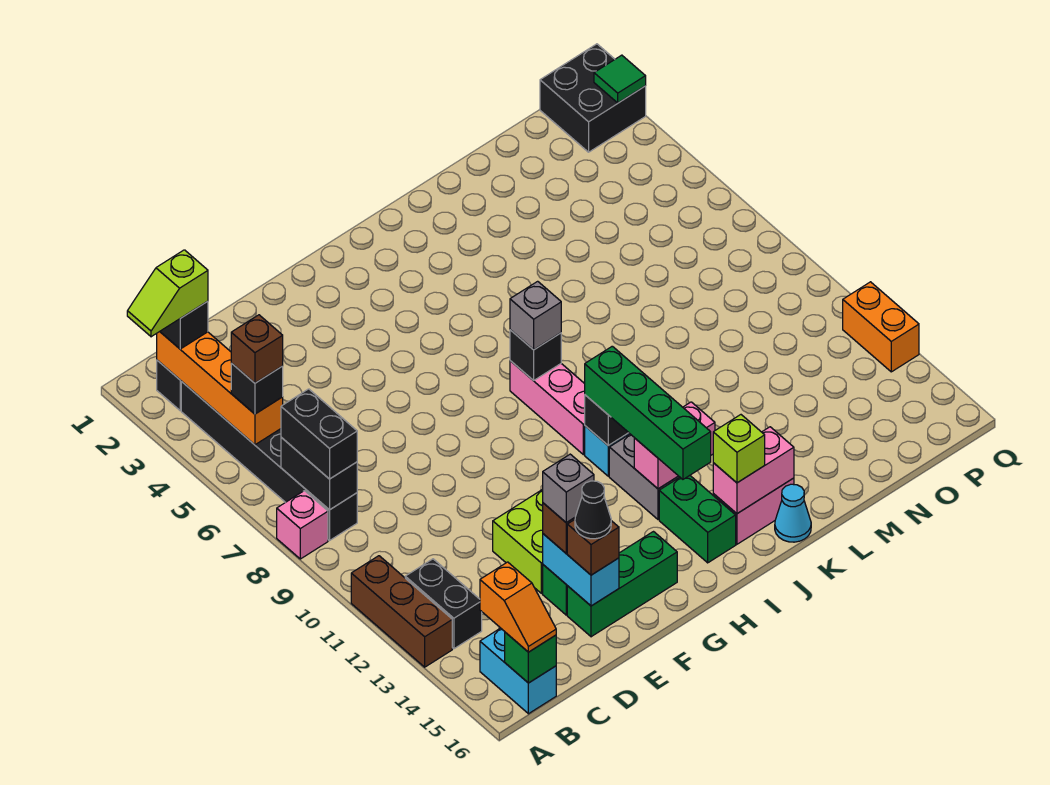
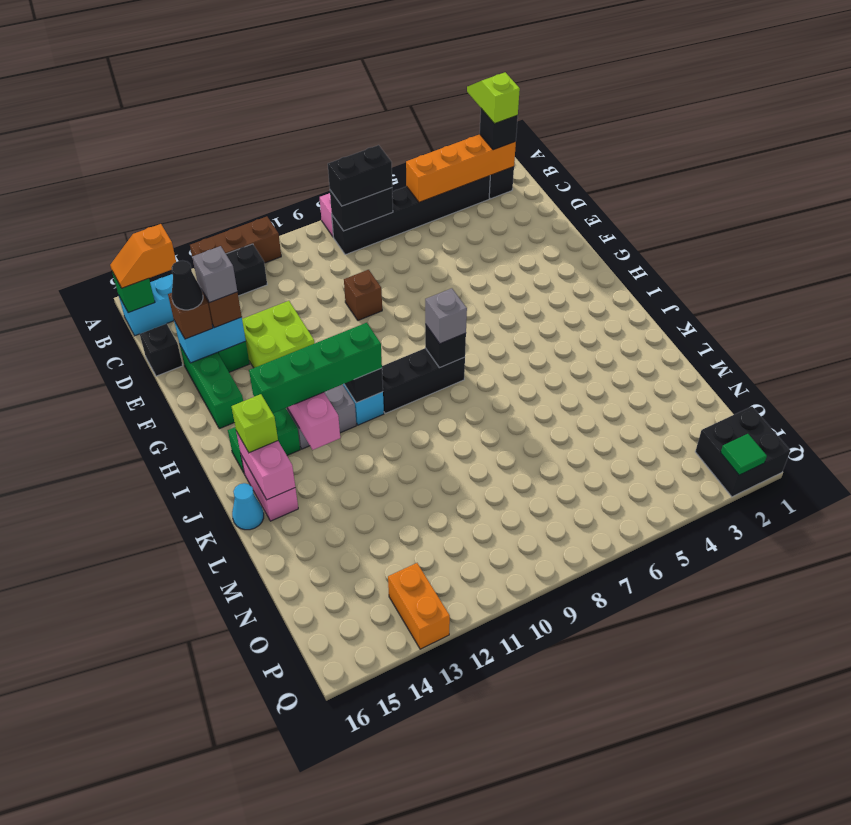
black 1x1 brick [231,363,283,414] -> black 1x1 brick moved to [140,324,183,376]
brown 1x1 brick [231,315,283,383] -> brown 1x1 brick moved to [344,270,382,320]
pink 1x3 brick [510,361,585,455] -> black 1x3 brick [382,348,465,413]
orange 1x2 brick [843,282,919,372] -> orange 1x2 brick turned to [388,563,450,649]

